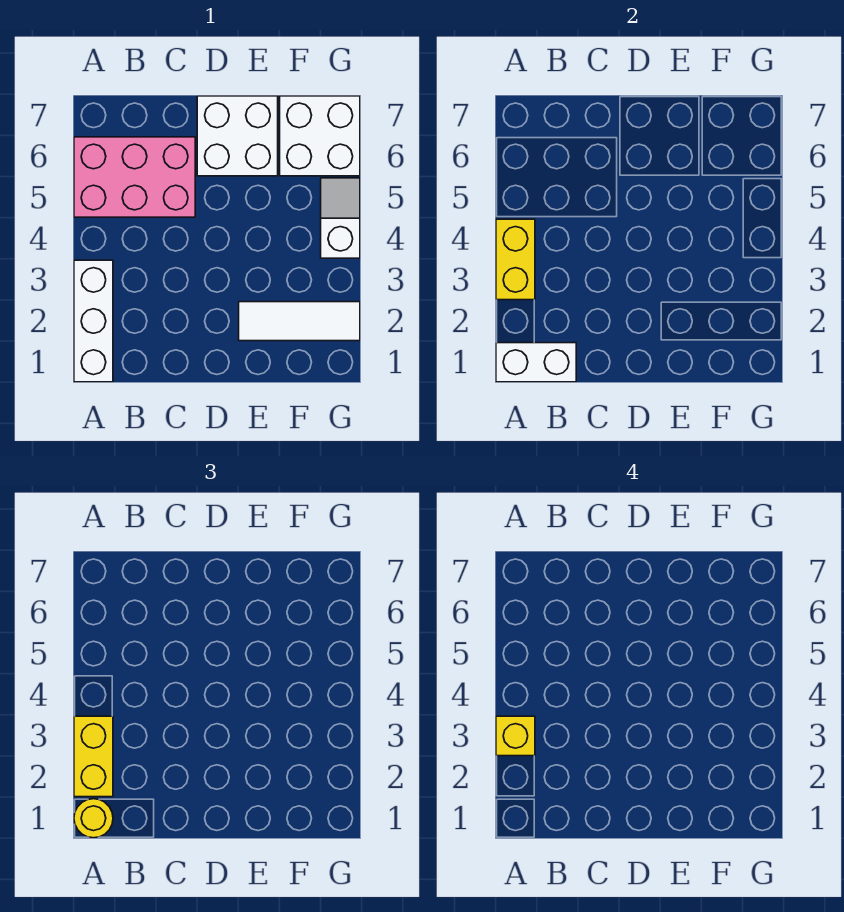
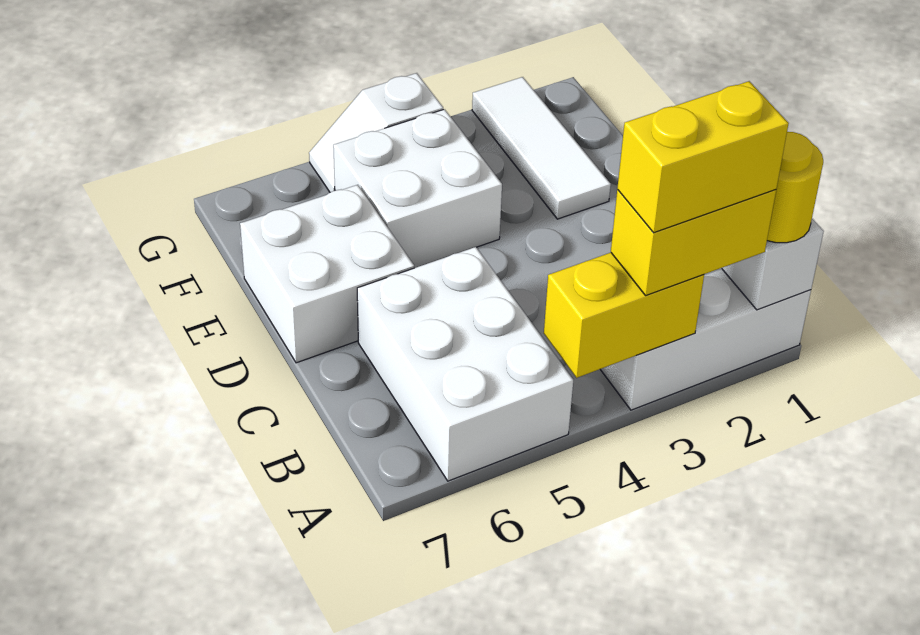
yellow 1x1 brick [496,716,535,756] -> yellow 1x2 brick [617,81,789,233]
pink 2x3 brick [74,137,195,217] -> white 2x3 brick [357,247,573,481]
white 2x2 brick [280,96,360,176] -> white 2x2 brick moved to [333,109,502,268]

